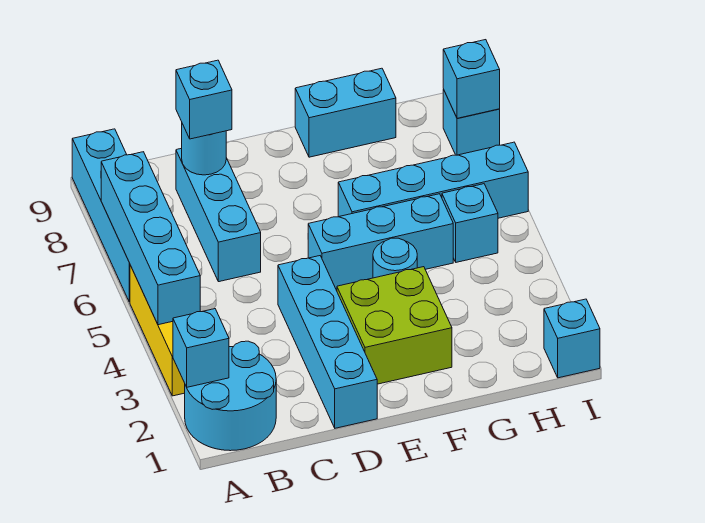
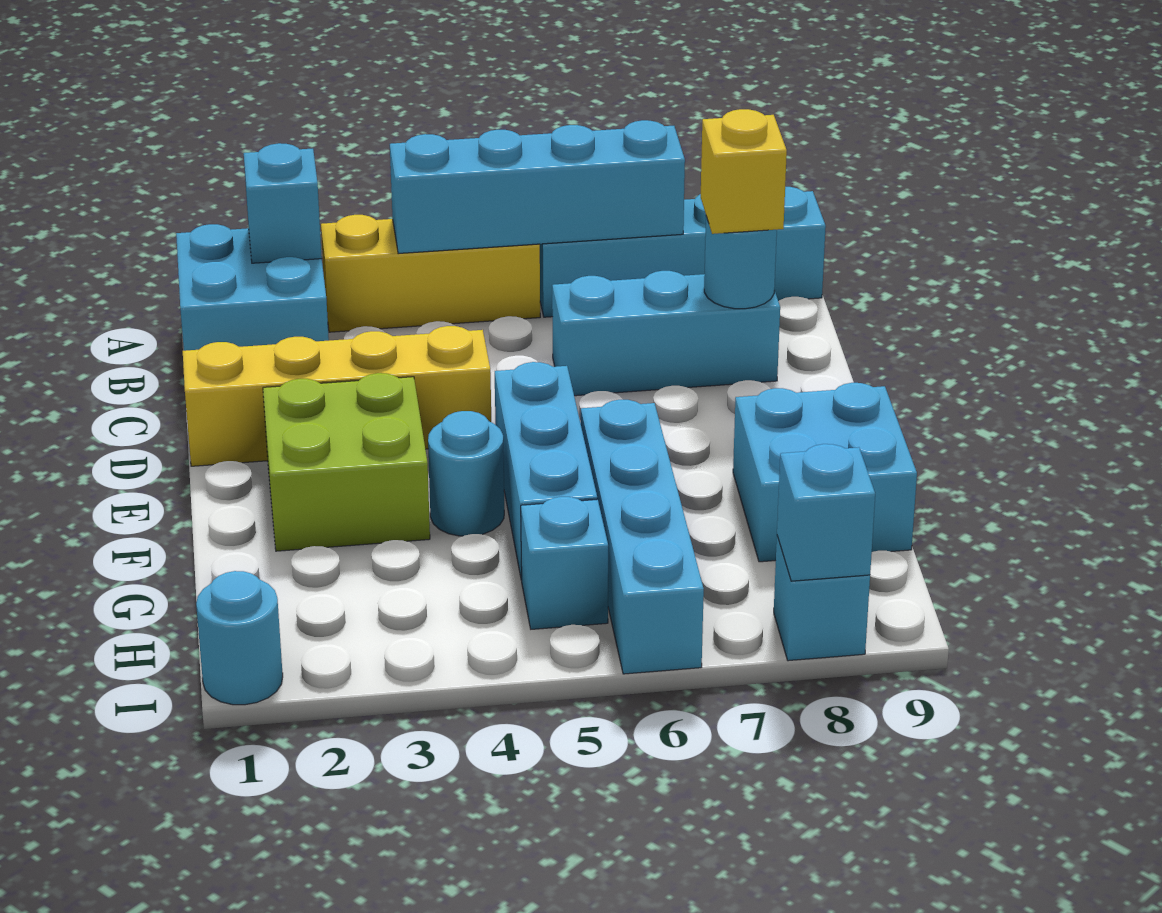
cyan 2x2 round brick [185,341,276,451] -> cyan 2x2 brick [176,224,329,351]
cyan 1x1 brick [176,60,232,139] -> yellow 1x1 brick [701,109,787,234]
cyan 1x4 brick [278,256,377,428] -> yellow 1x4 brick [183,326,491,466]
cyan 1x2 brick [295,68,396,157] -> cyan 2x2 brick [733,383,917,562]
cyan 1x1 brick [544,299,600,378] -> cyan 1x1 round brick [196,571,283,705]

